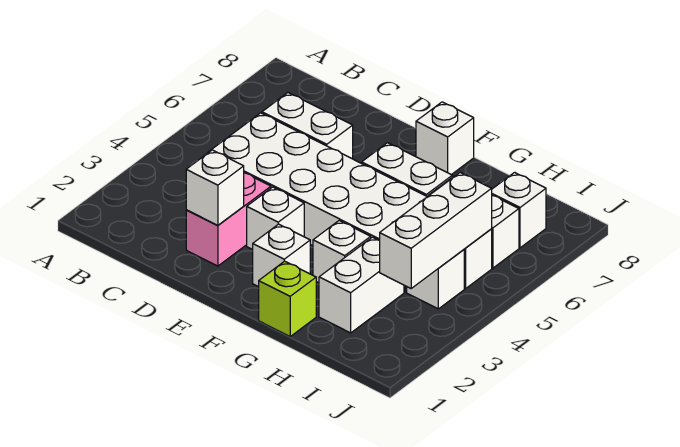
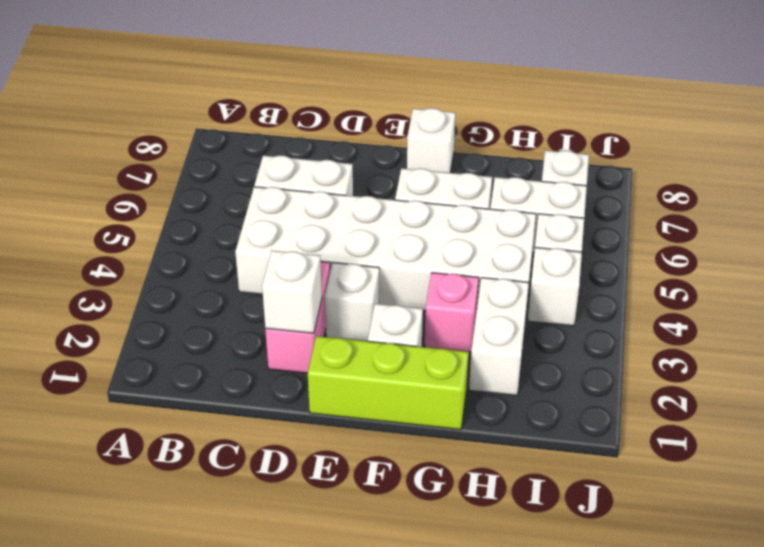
lime 1x1 brick [259,261,316,336] -> lime 1x3 brick [308,336,469,430]
white 1x1 brick [313,221,371,283] -> pink 1x1 brick [425,273,479,352]
white 1x3 brick [380,173,492,288] -> none

